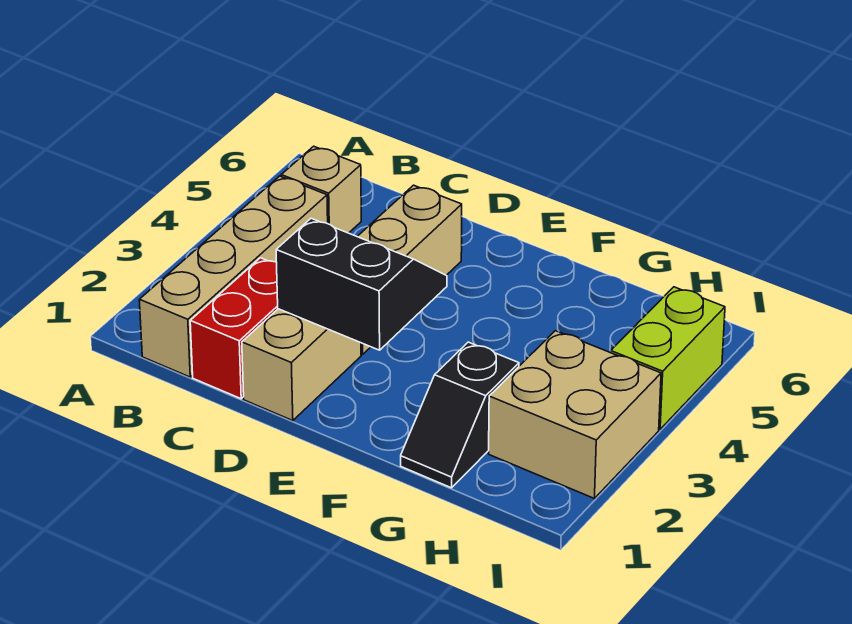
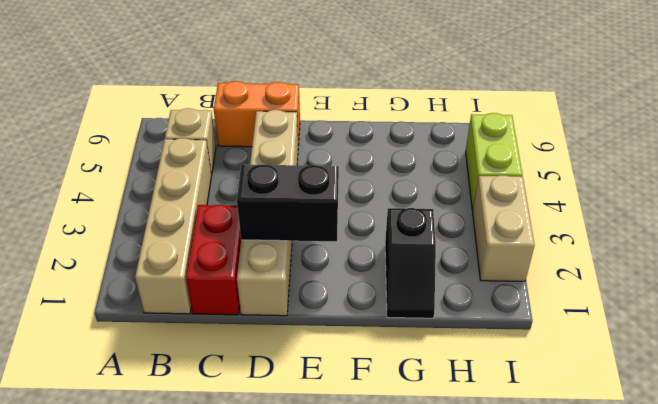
none -> orange 1x2 brick [214,81,300,147]
tan 2x2 brick [489,331,661,499] -> tan 1x2 brick [473,175,535,281]

